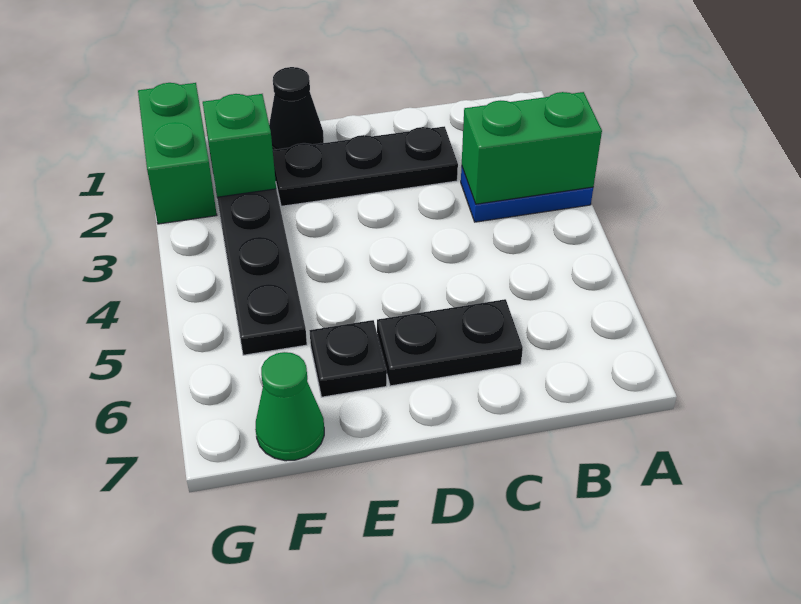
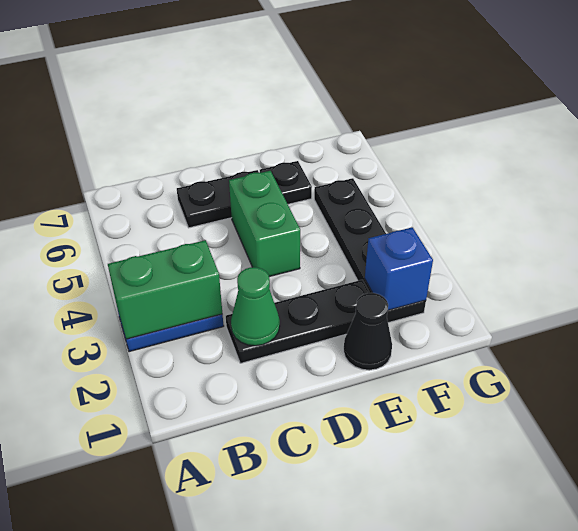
green 1x1 brick [203,94,276,197] -> blue 1x1 brick [365,227,433,311]
green 1x1 cone [255,352,324,461] -> green 1x1 cone moved to [231,267,280,346]
green 1x2 brick [138,83,217,224] -> green 1x2 brick moved to [229,171,300,277]

